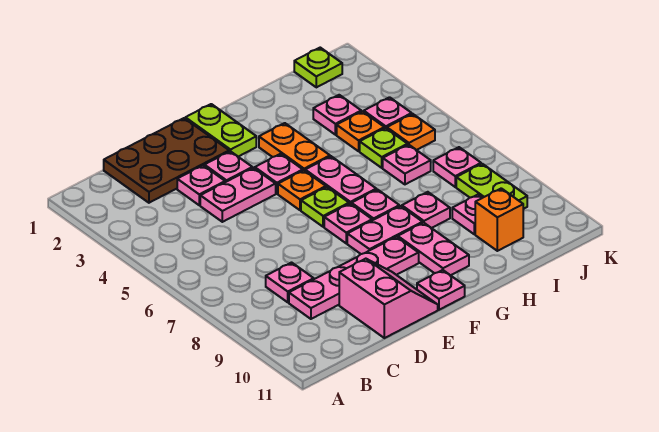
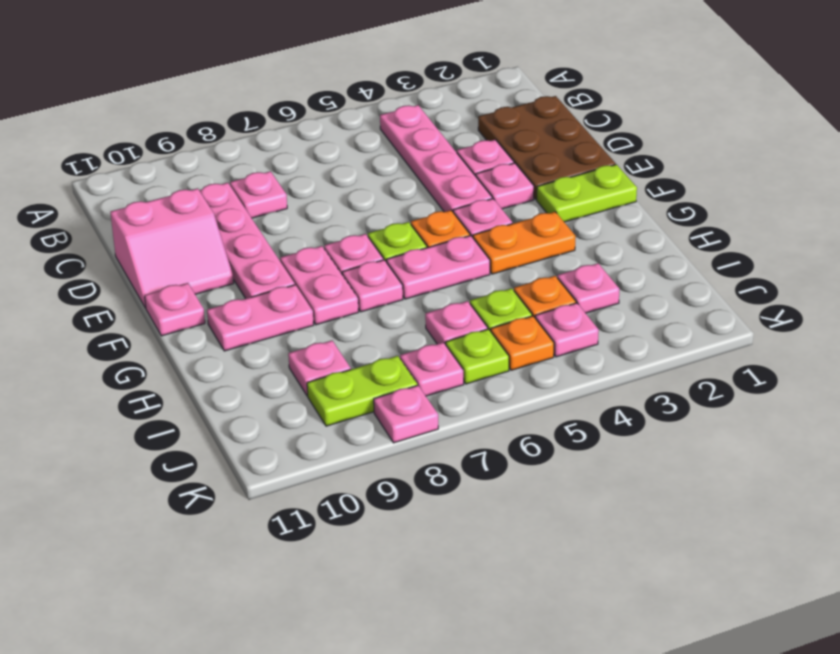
pink 1x2 plate [200,168,276,222] -> pink 1x4 plate [380,105,492,212]
pink 1x1 plate [402,192,450,228] -> pink 1x1 plate moved to [374,385,438,443]
orange 1x1 brick [475,188,523,251] -> none
lime 1x1 plate [294,48,342,87] -> lime 1x1 plate moved to [446,329,509,384]

